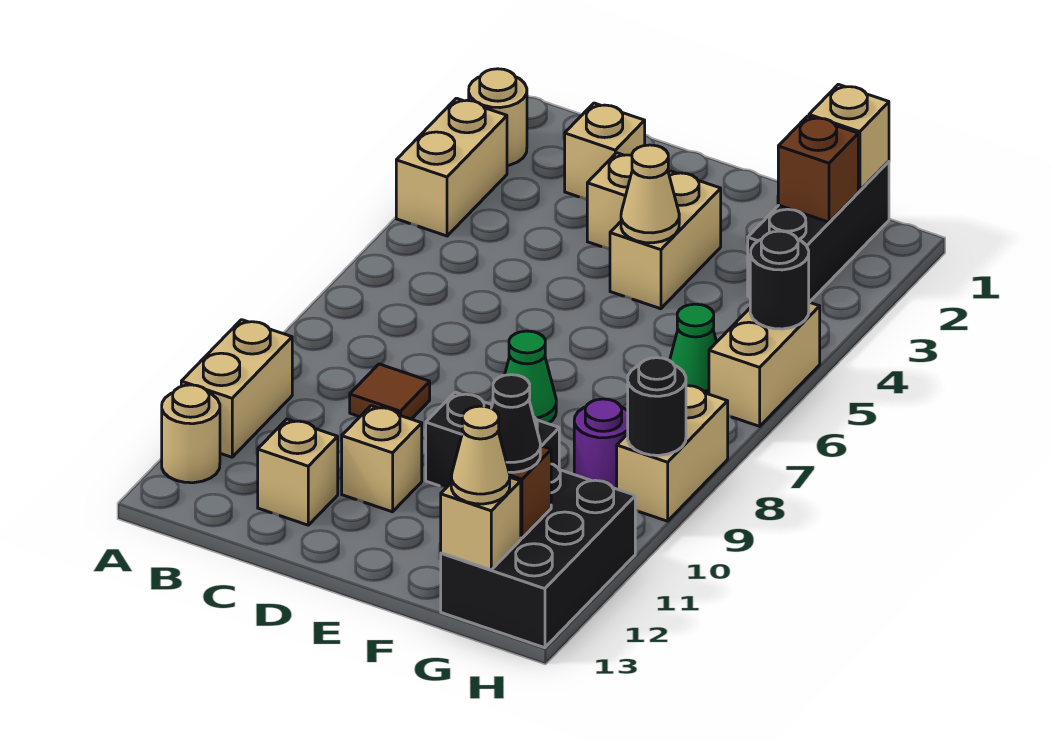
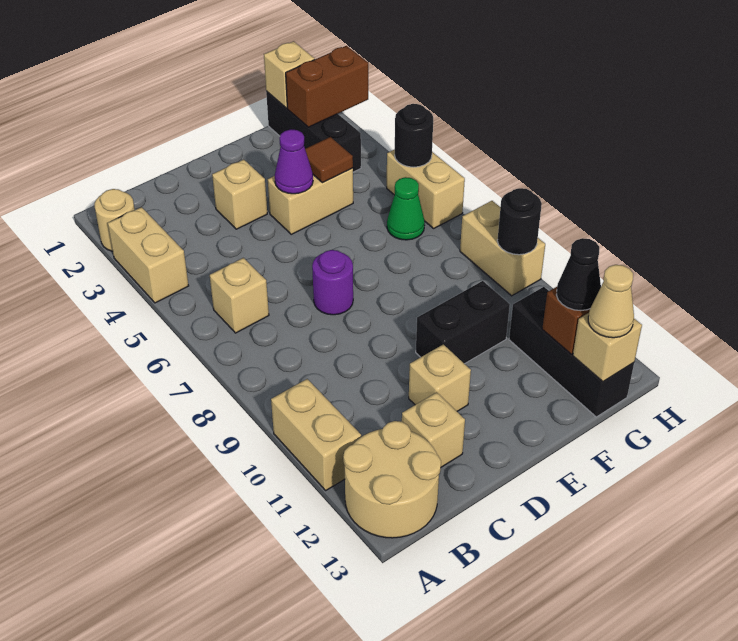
tan 1x1 round brick [162,385,220,483] -> tan 2x2 round brick [343,421,441,538]
tan 1x1 brick [565,103,645,199] -> tan 1x1 brick moved to [210,258,269,333]
brown 1x1 tile [350,364,430,419] -> brown 1x1 tile moved to [305,137,353,183]
tan 1x2 brick [610,171,721,309] -> tan 1x2 brick turned to [268,168,353,234]
tan 1x1 cone [621,145,679,243] -> purple 1x1 cone [275,129,313,194]
green 1x1 cone [505,331,556,424] -> none
brown 1x1 brick [778,116,858,222] -> brown 1x2 brick [286,46,368,127]
purple 1x1 round brick [574,399,628,489] -> purple 1x1 round brick moved to [312,250,353,315]
black 2x3 brick [441,464,635,648] -> black 1x3 brick [509,287,634,417]

